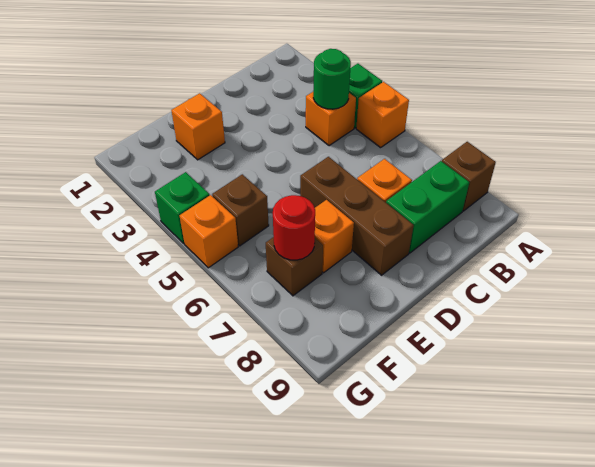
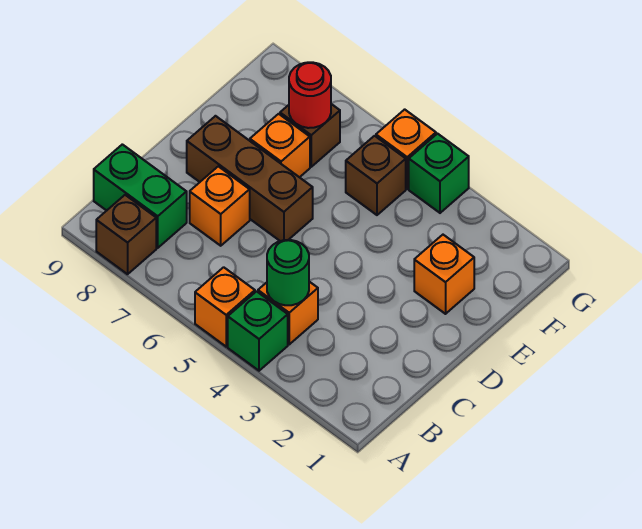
green 1x2 brick [386,161,469,253] -> green 1x2 brick turned to [94,144,187,248]

